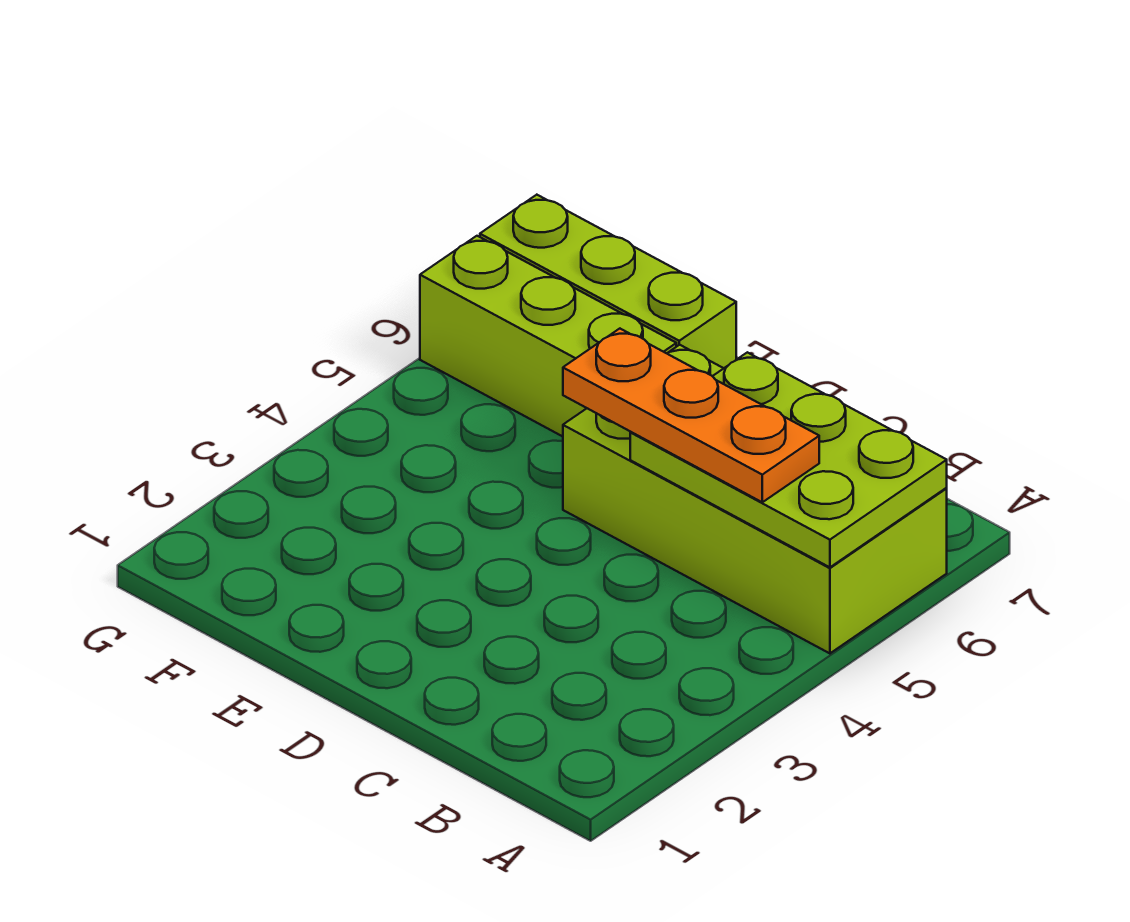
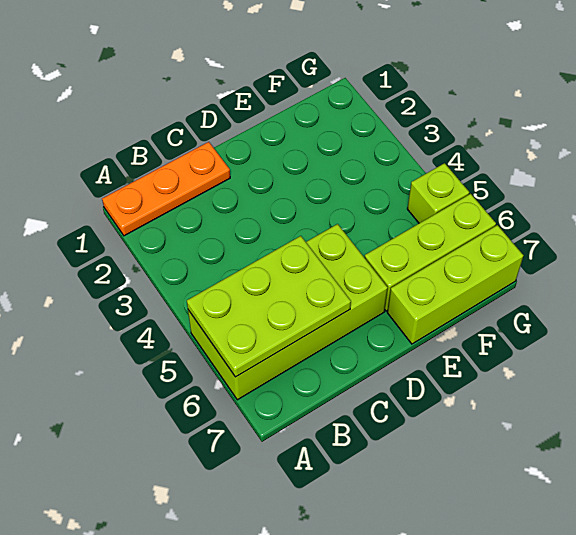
orange 1x3 plate [563,329,819,502] -> orange 1x3 plate moved to [102,142,230,236]
none -> lime 1x1 brick [407,163,469,223]

